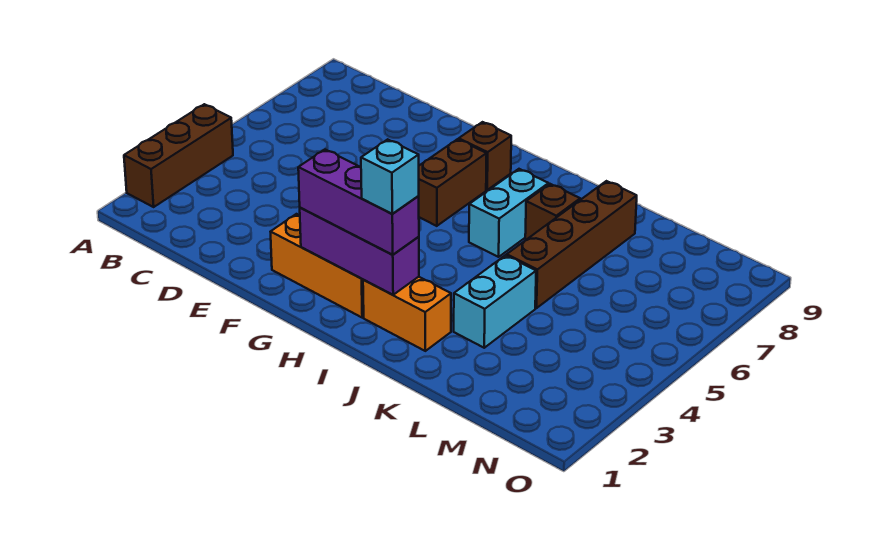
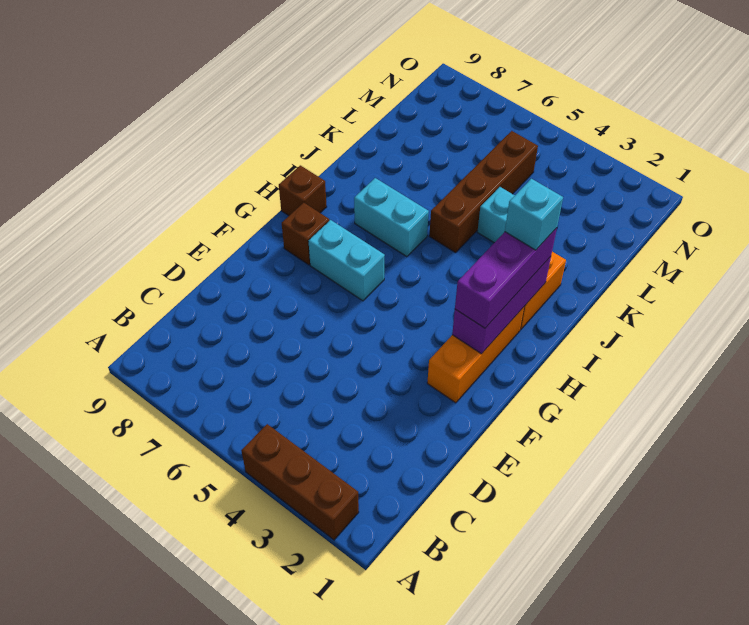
brown 1x2 brick [419,139,487,226] -> cyan 1x2 brick [308,220,385,301]
brown 1x1 brick [525,184,580,240] -> brown 1x1 brick moved to [279,165,327,216]
brown 1x4 brick [507,181,637,308] -> brown 1x4 brick turned to [429,131,538,253]

